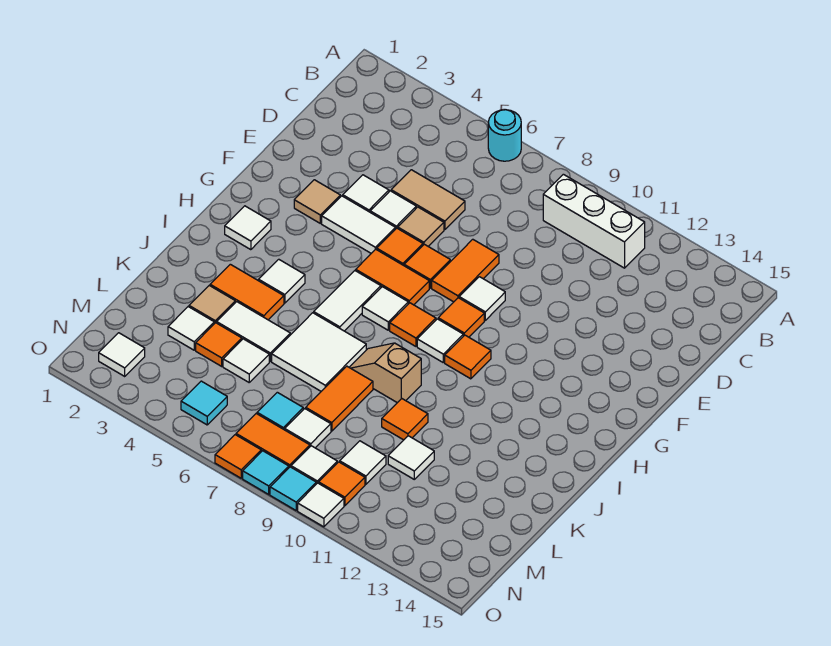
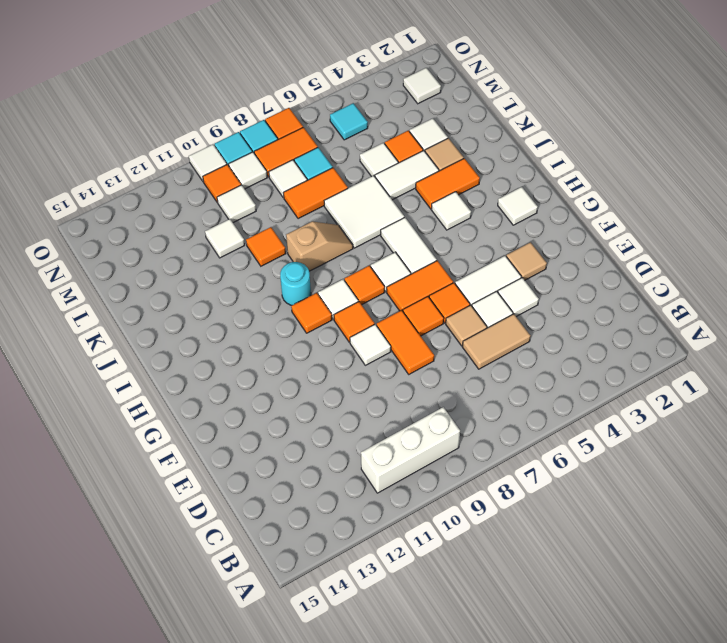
cyan 1x1 round brick [488,110,521,161] -> cyan 1x1 round brick moved to [280,262,311,305]
orange 1x2 tile [306,366,373,431] -> orange 1x2 tile turned to [284,168,348,219]

